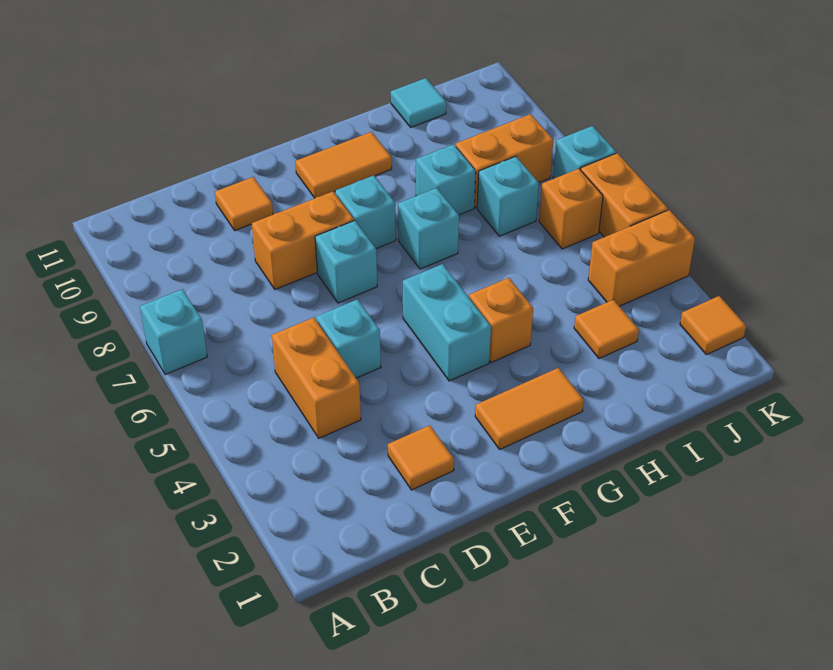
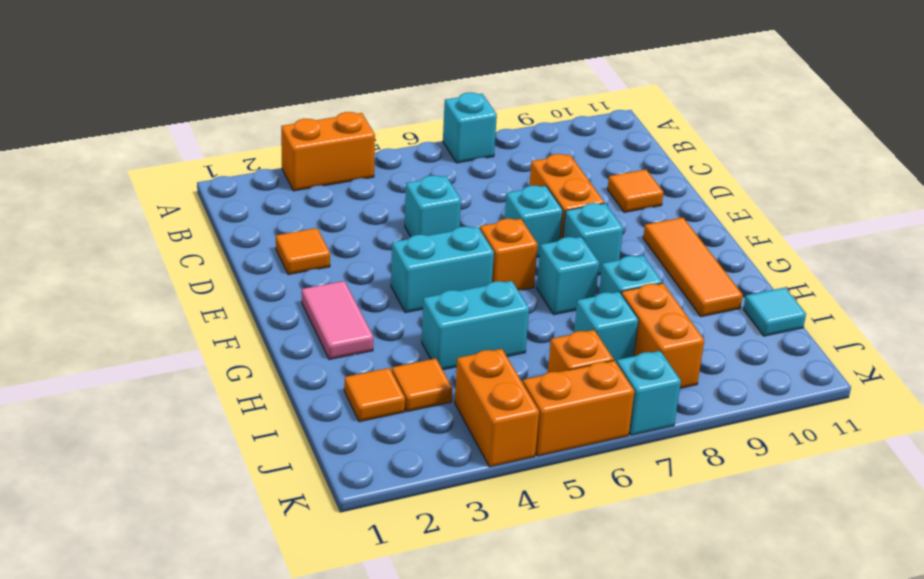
orange 1x2 brick [272,317,361,438] -> orange 1x2 brick moved to [281,112,375,191]
orange 1x2 tile [475,368,584,449] -> pink 1x2 tile [302,281,373,360]
orange 1x2 tile [295,132,392,198] -> orange 1x3 tile [643,218,743,317]
orange 1x1 brick [469,278,533,363] -> orange 1x1 brick moved to [480,219,538,290]
none -> cyan 1x2 brick [422,281,529,370]
orange 1x1 tile [680,296,746,355] -> orange 1x1 tile moved to [344,368,405,422]

